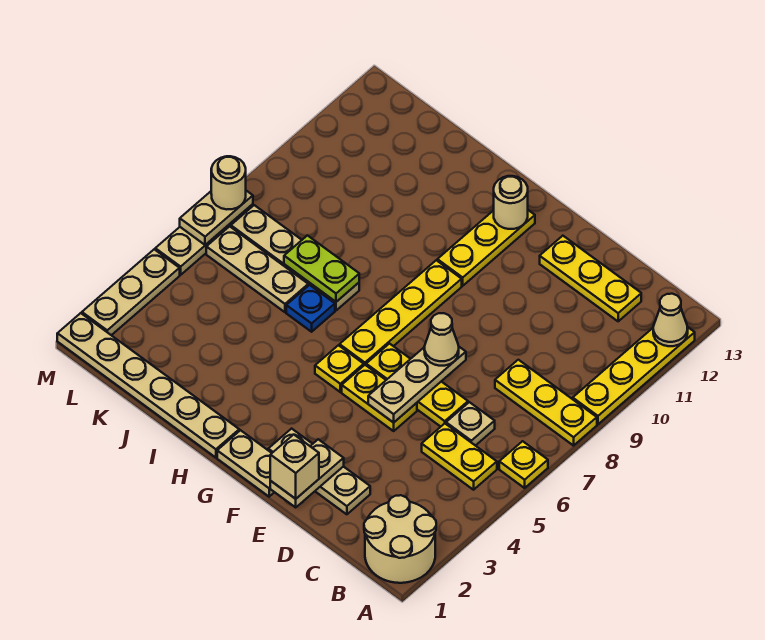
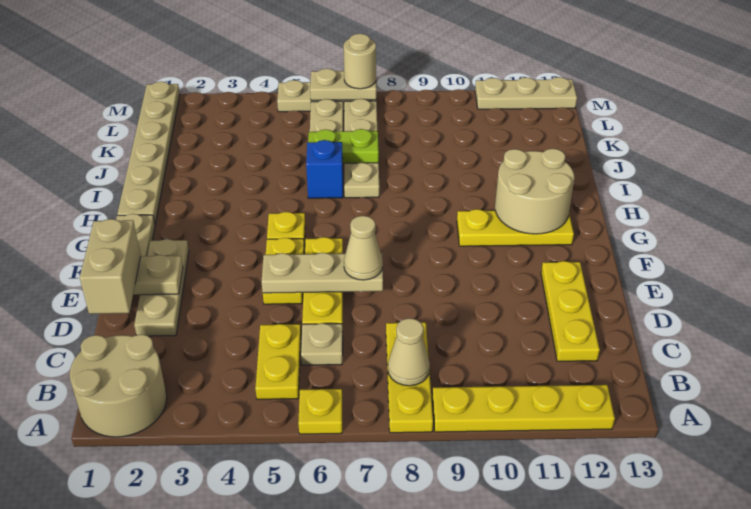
tan 1x1 cone [653,294,688,346] -> tan 1x1 cone moved to [388,318,430,386]
tan 1x1 brick [270,435,319,499] -> tan 1x2 brick [80,219,141,314]
yellow 1x4 plate [340,260,462,365] -> none
tan 1x1 round brick [494,176,528,229] -> tan 2x2 round brick [495,149,574,234]
blue 1x1 plate [286,285,335,332] -> blue 1x1 brick [306,140,343,198]
lime 1x2 plate [284,236,359,302] -> lime 1x2 plate turned to [308,129,379,163]
tan 1x3 plate [82,249,180,335] -> tan 1x3 plate moved to [475,77,577,109]

